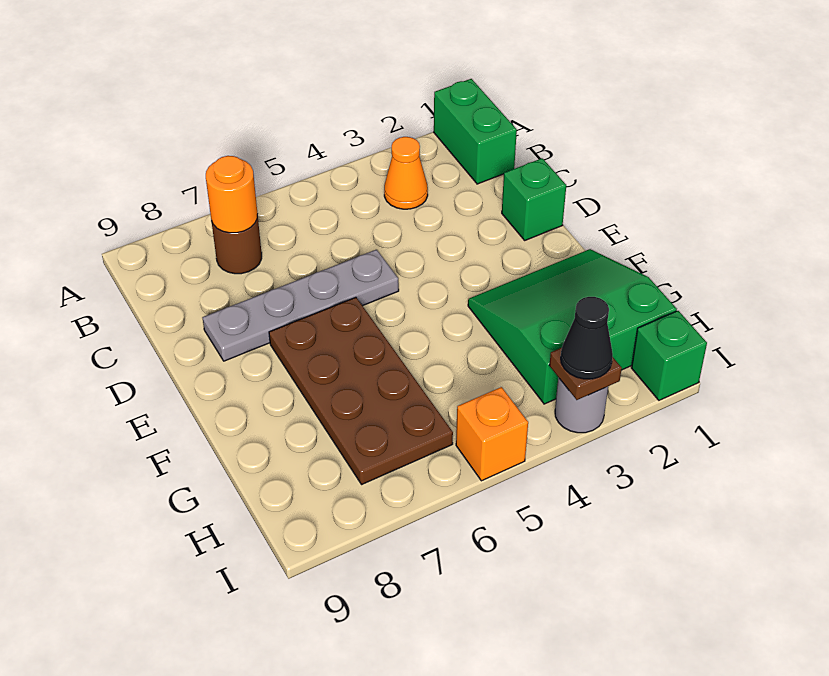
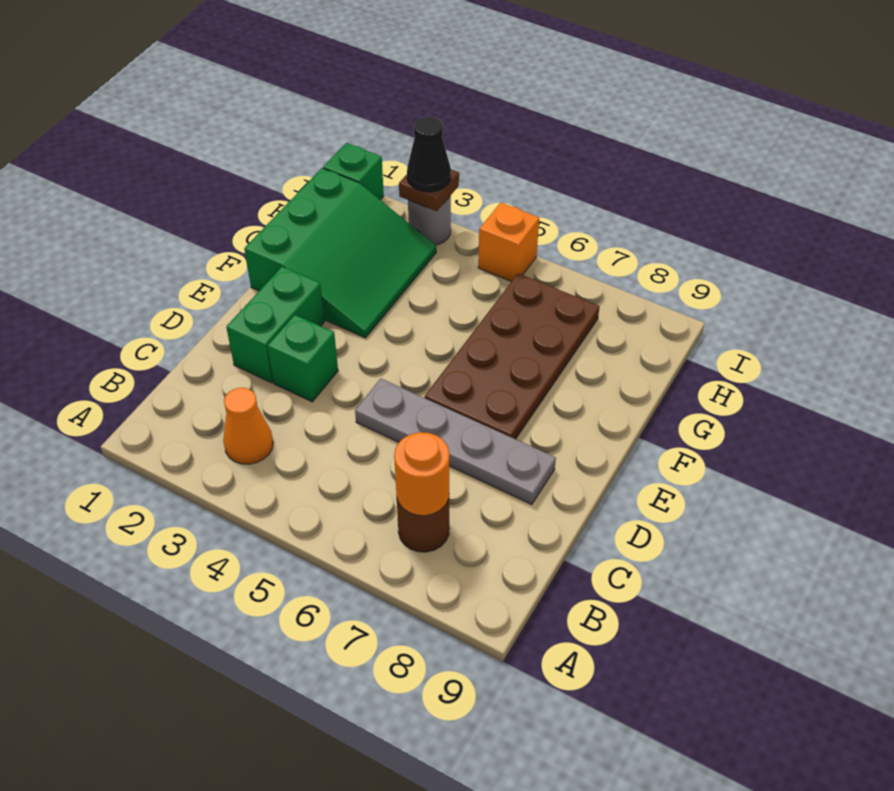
green 1x2 brick [434,79,517,184] -> green 1x2 brick moved to [226,267,324,383]
green 1x1 brick [502,158,566,240] -> green 1x1 brick moved to [267,315,338,402]
green 3x3 slope [468,249,677,404] -> green 3x3 slope turned to [244,168,436,338]

